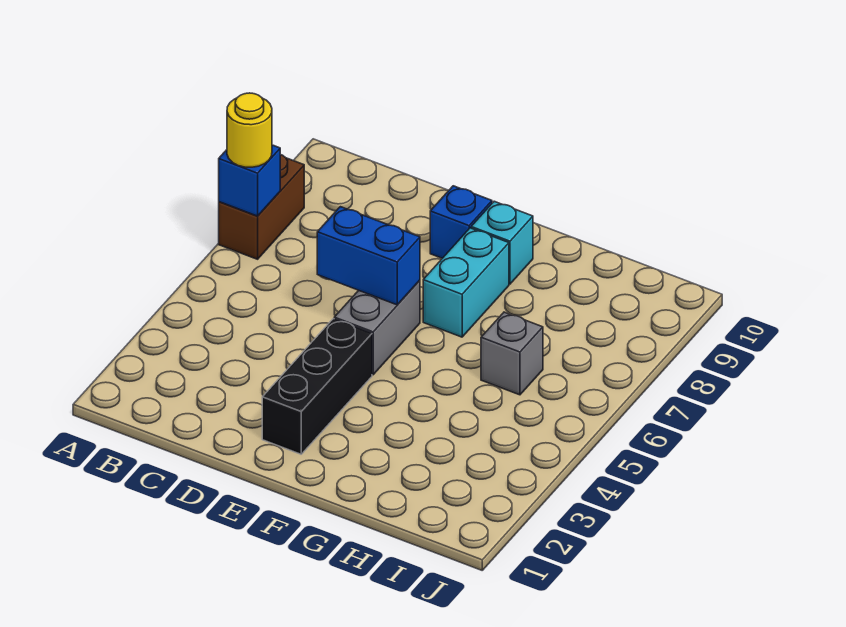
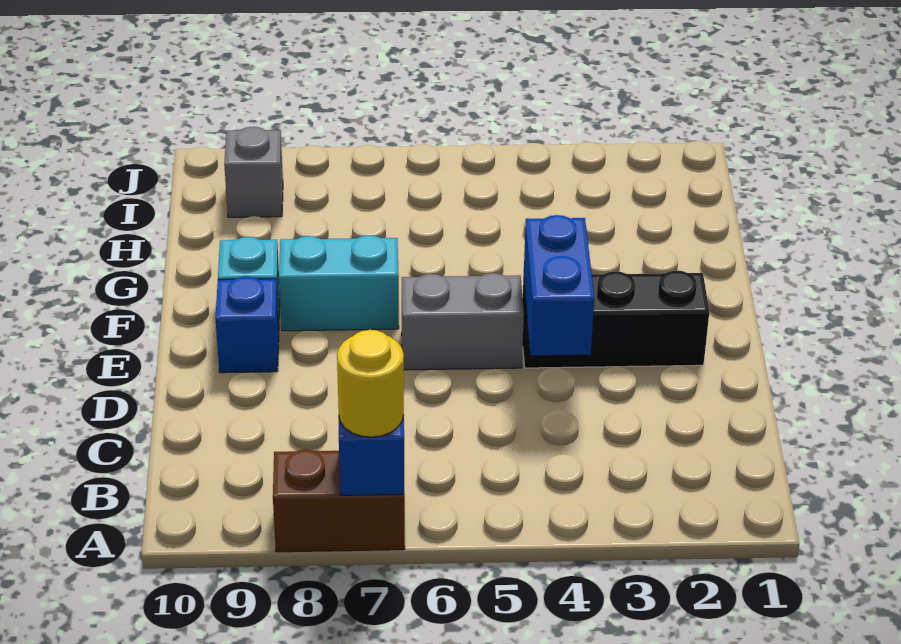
blue 1x2 brick [317,207,420,305] -> blue 1x2 brick moved to [524,215,594,355]
grey 1x1 brick [481,312,543,395] -> grey 1x1 brick moved to [224,127,283,217]

